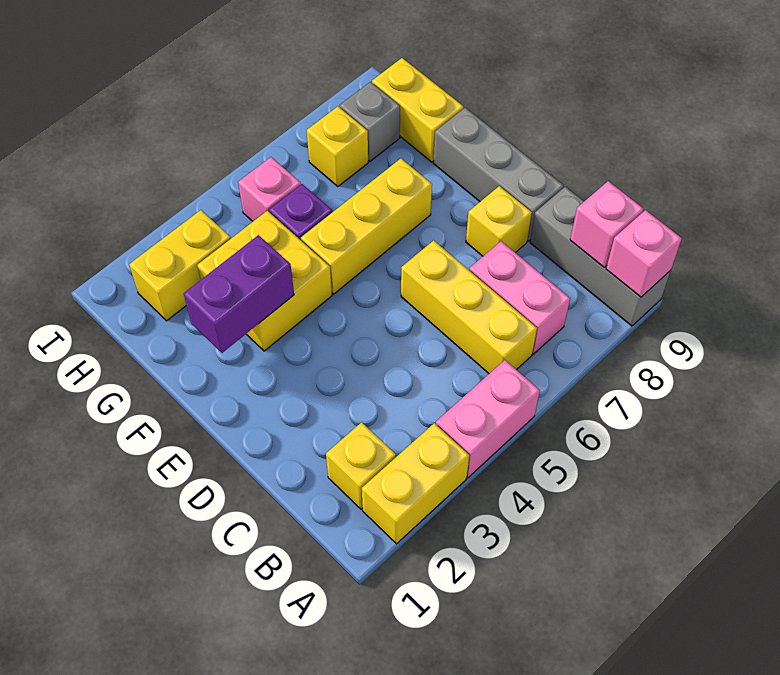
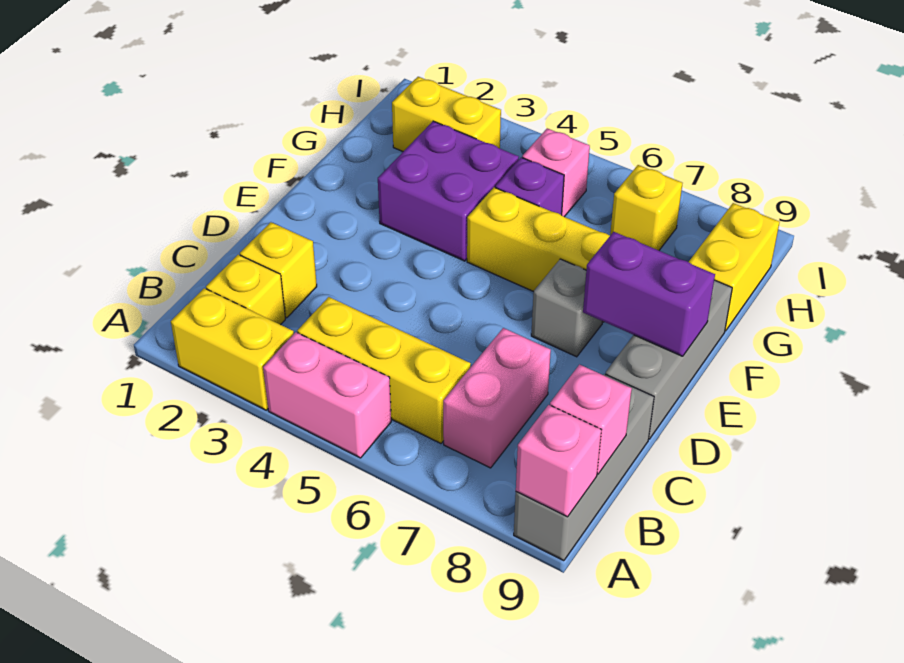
yellow 1x3 brick [401,240,537,374] -> yellow 1x3 brick turned to [297,297,471,443]
yellow 1x1 brick [466,186,532,256] -> yellow 1x1 brick moved to [240,222,317,318]
purple 1x2 brick [184,235,294,353] -> purple 1x2 brick moved to [583,232,715,356]
yellow 2x2 brick [197,211,332,351] -> purple 2x2 brick [378,121,519,261]
grey 1x1 brick [340,82,400,161] -> grey 1x1 brick moved to [531,259,602,357]

